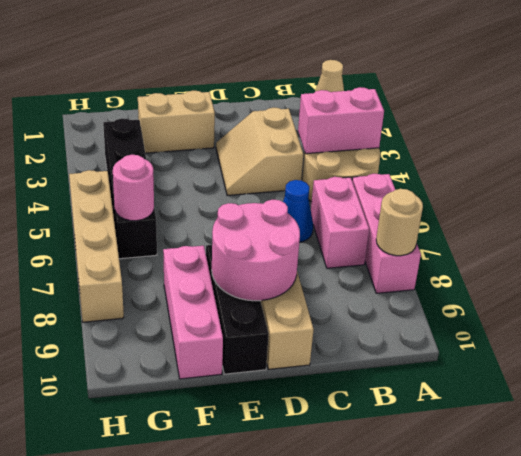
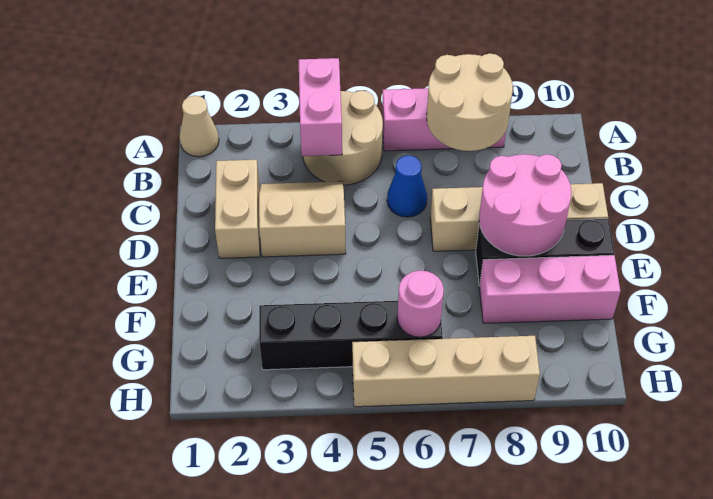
tan 1x1 round brick [376,189,423,256] -> tan 2x2 round brick [427,54,513,151]
pink 1x2 brick [311,177,369,268] -> none
tan 2x2 slope [216,108,303,196] -> tan 2x2 slope turned to [259,181,346,257]
tan 1x2 brick [138,91,215,153] -> tan 1x2 brick moved to [215,160,260,258]

